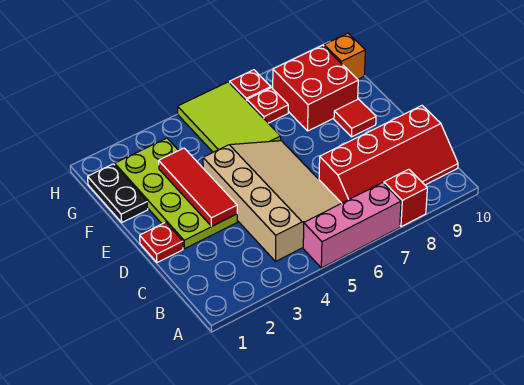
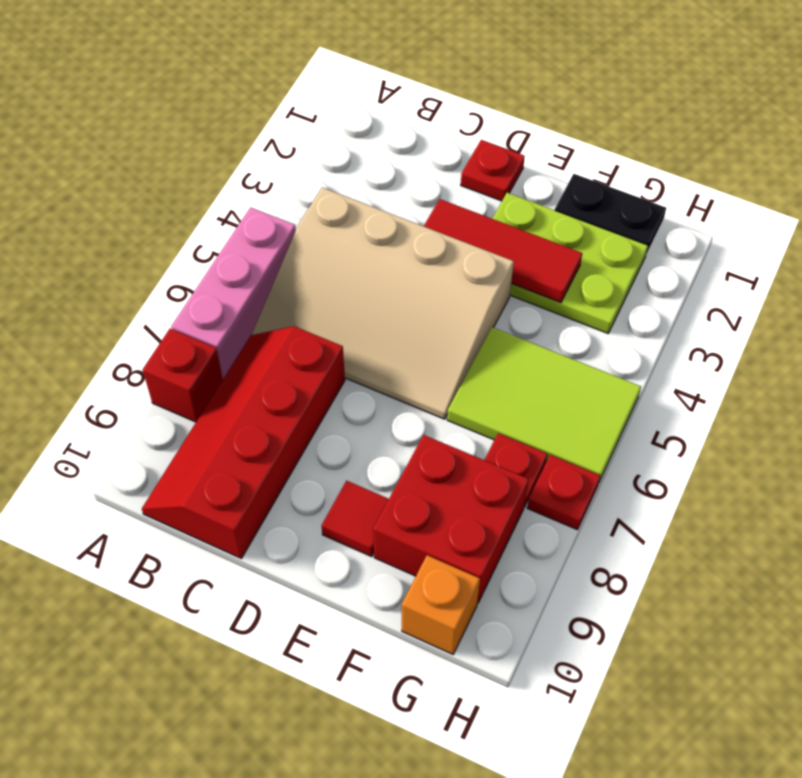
lime 2x4 plate [115,138,237,249] -> lime 2x3 plate [492,193,648,333]

